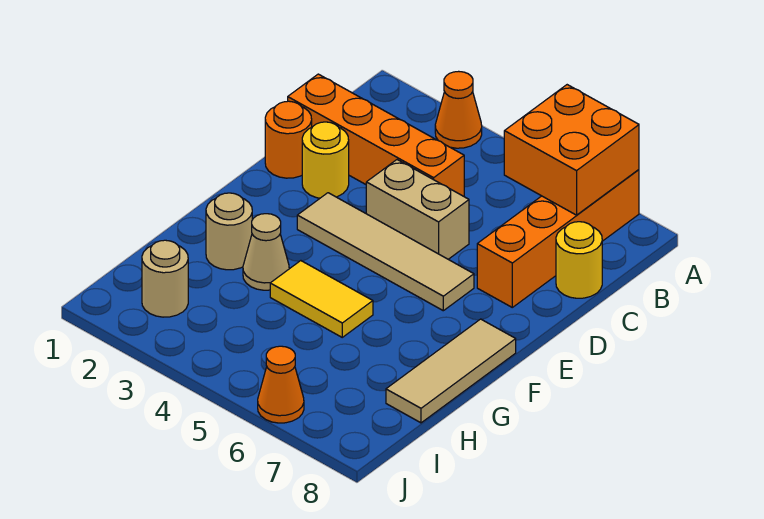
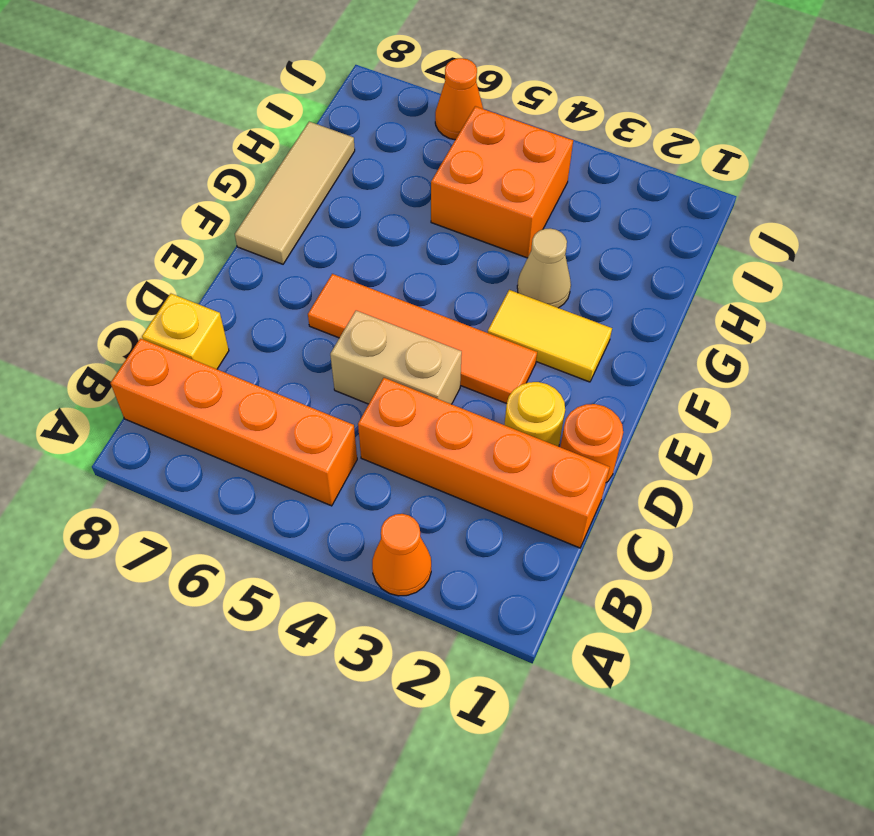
orange 2x2 brick [504,85,639,215] -> orange 2x2 brick moved to [431,106,573,258]
orange 1x4 brick [477,170,639,307] -> orange 1x4 brick turned to [111,339,357,506]
yellow 1x1 round brick [556,222,602,298] -> yellow 1x1 brick [142,294,229,369]
tan 1x4 tile [297,193,474,311] -> orange 1x4 tile [308,274,537,404]
tan 1x1 round brick [206,193,252,270] -> none
yellow 1x2 tile [270,261,373,337] -> yellow 1x2 tile moved to [488,290,612,382]
tan 1x1 round brick [142,240,188,317] -> none

